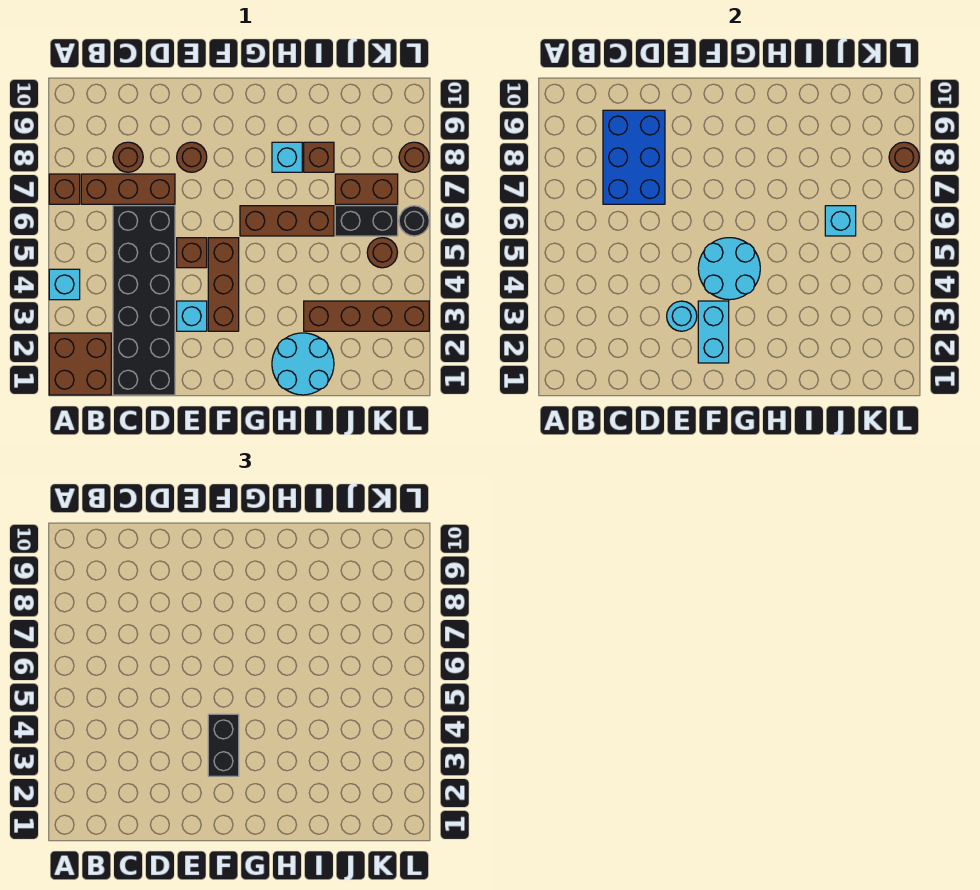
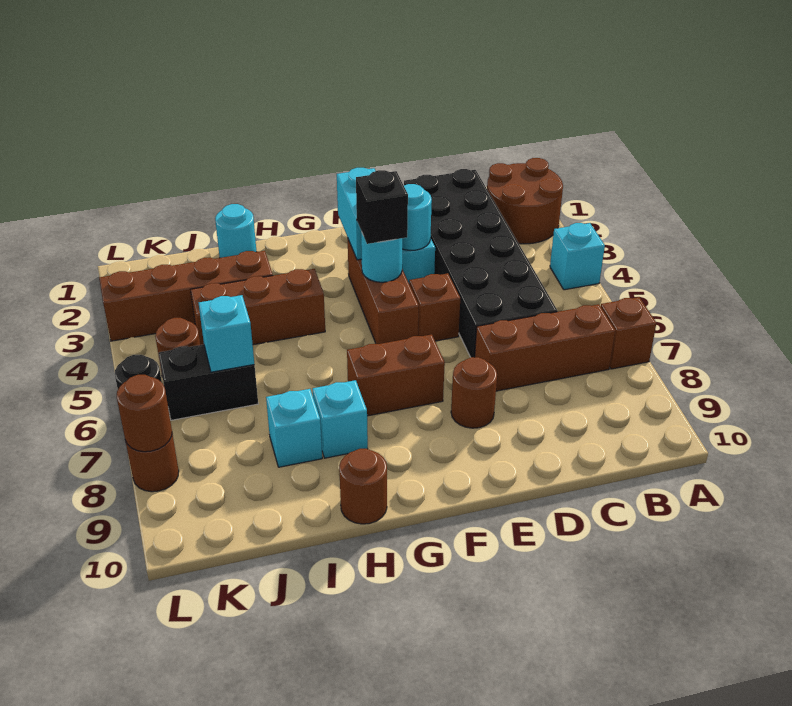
brown 2x2 brick [49,333,111,395] -> brown 2x2 round brick [487,158,563,244]
blue 2x3 brick [603,110,665,204] -> none
brown 1x1 round brick [113,142,143,172] -> brown 1x1 round brick moved to [339,449,387,524]
black 1x2 brick [208,714,239,776] -> black 1x1 brick [356,170,408,244]
cyan 2x2 round brick [698,238,760,300] -> cyan 1x1 round brick [361,232,402,282]
brown 1x3 brick [240,206,334,236] -> brown 1x3 brick moved to [191,269,325,345]
cyan 2x2 round brick [272,333,334,395] -> cyan 1x1 round brick [215,204,256,258]
brown 1x1 brick [304,142,334,172] -> cyan 1x1 brick [266,389,322,467]
brown 1x2 brick [335,174,398,204] -> brown 1x2 brick moved to [347,334,445,416]

